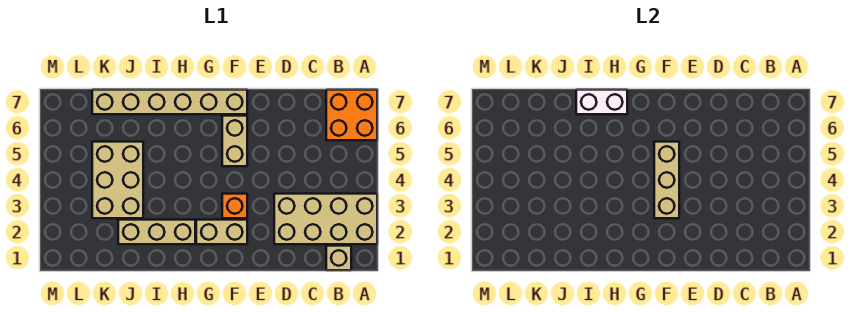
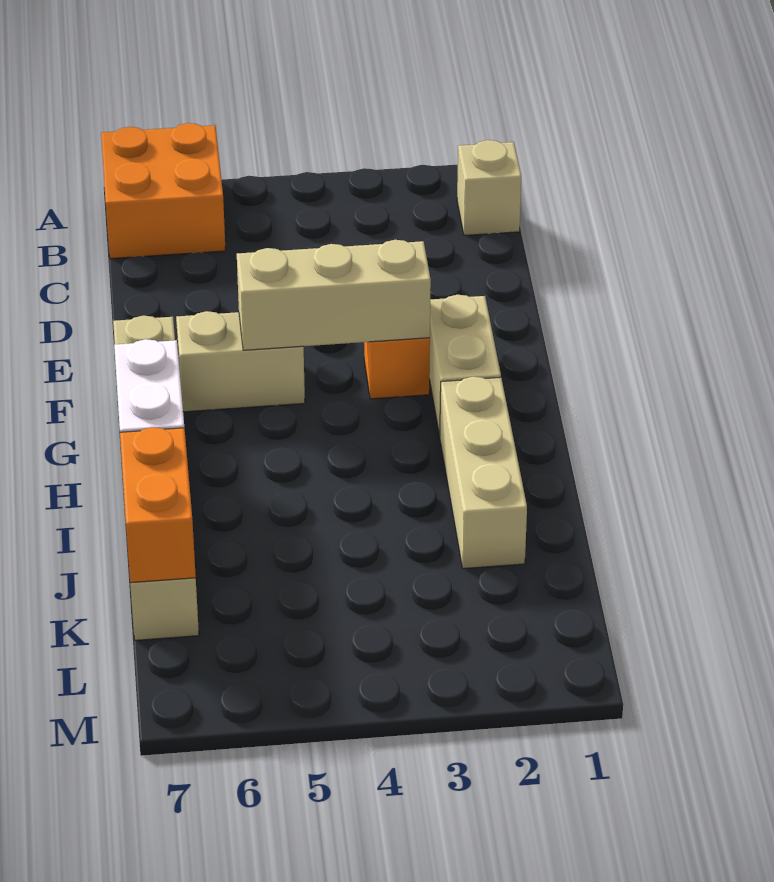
tan 2x4 brick [274,194,377,244] -> none
tan 2x3 brick [92,142,143,218] -> none
none -> orange 1x2 brick [120,427,196,583]

